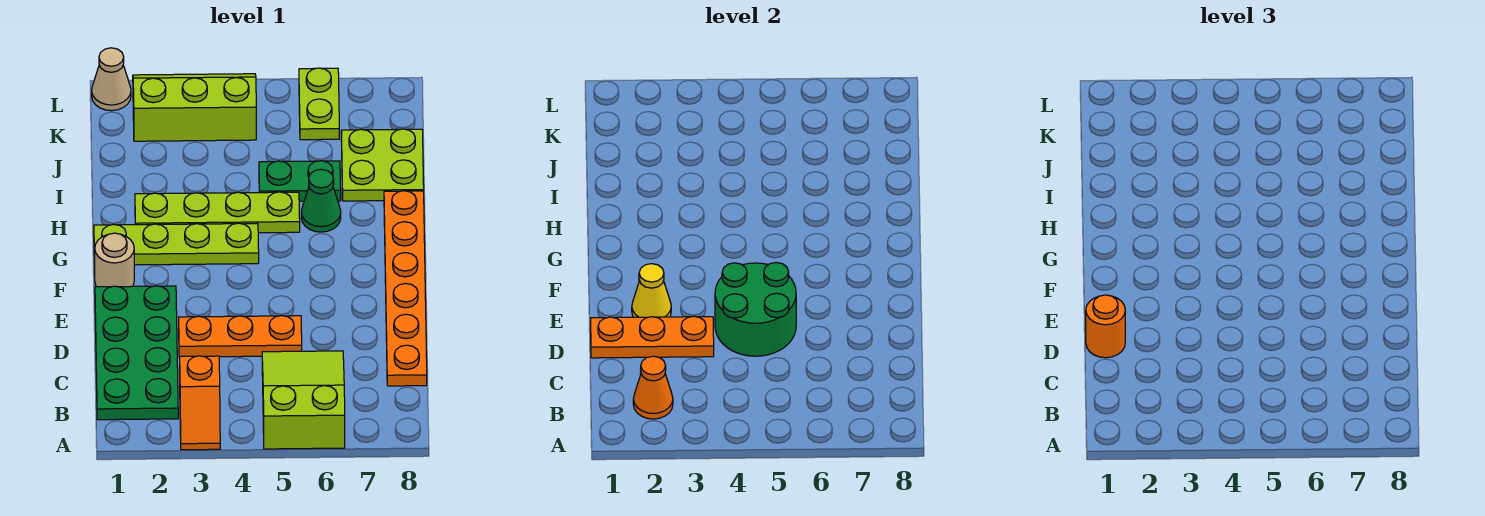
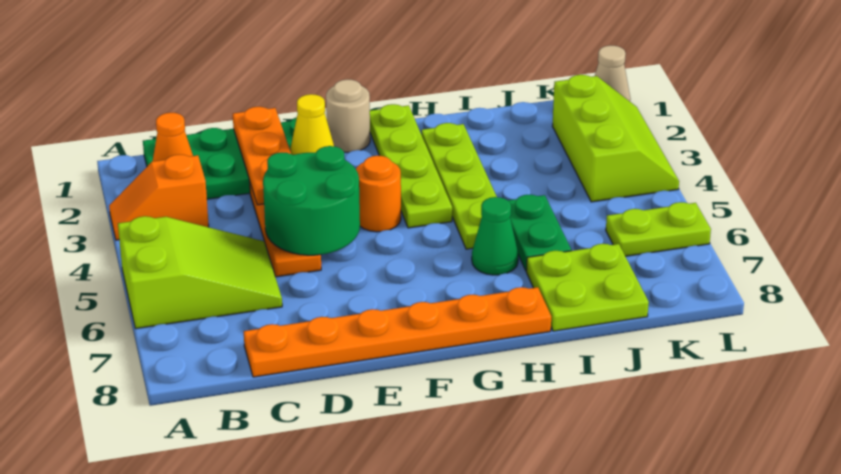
orange 1x1 round brick [1086,295,1125,358] -> orange 1x1 round brick moved to [356,156,401,232]

